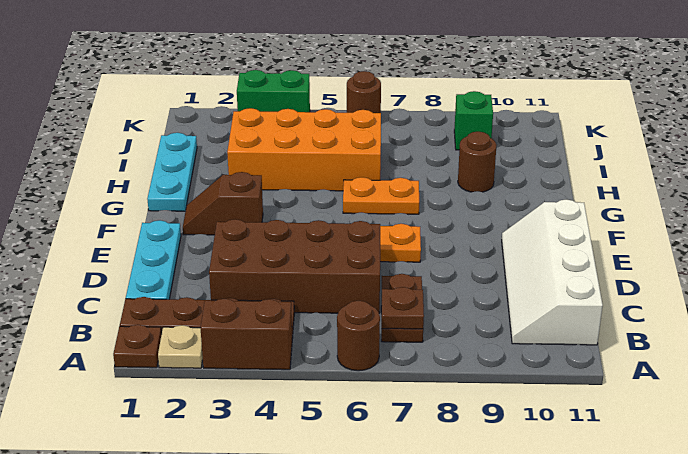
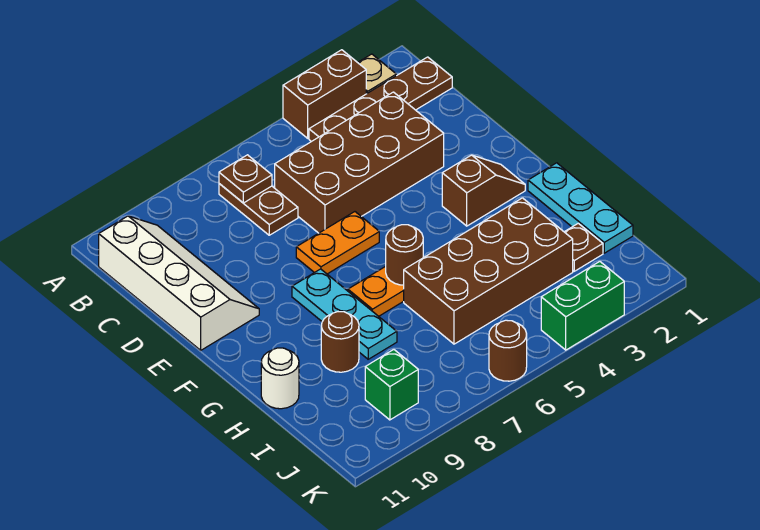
brown 1x1 plate [113,325,162,368] -> brown 1x1 plate moved to [565,223,603,271]
brown 1x1 round brick [337,301,380,371] -> brown 1x1 round brick moved to [386,225,423,285]
cyan 1x3 plate [126,220,181,299] -> cyan 1x3 plate moved to [292,269,397,359]
orange 2x4 brick [227,108,381,191] -> brown 2x4 brick [404,198,573,344]
none -> white 1x1 round brick [261,348,299,409]

